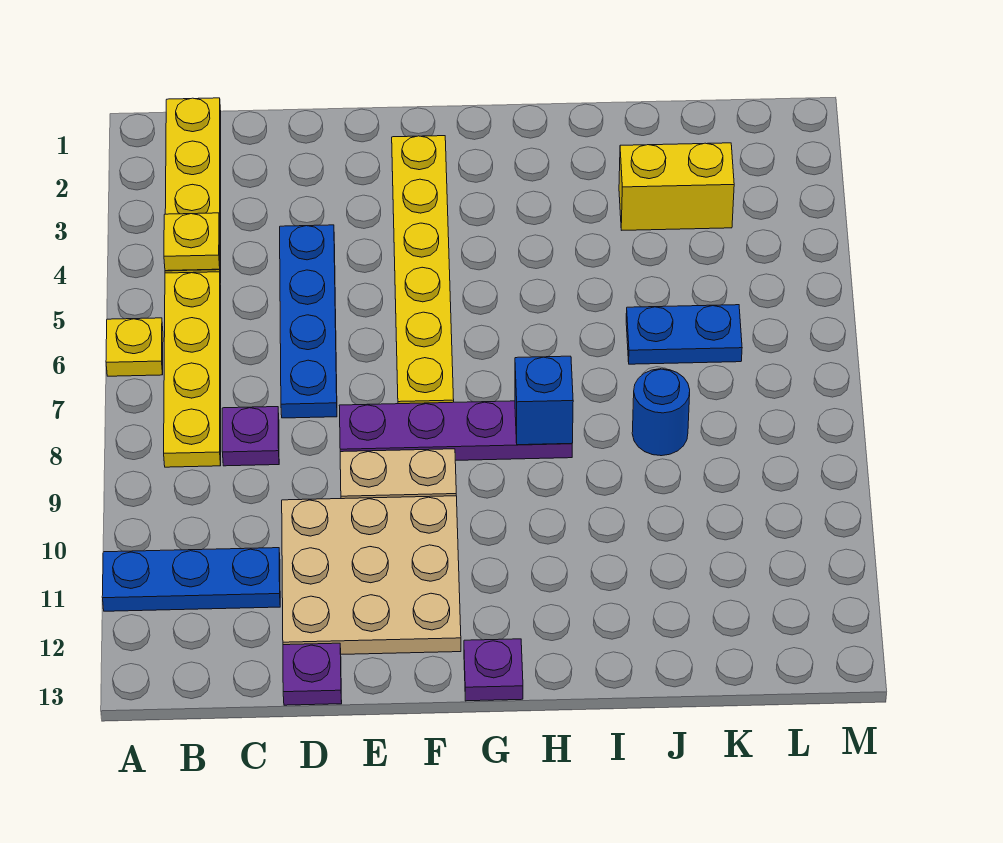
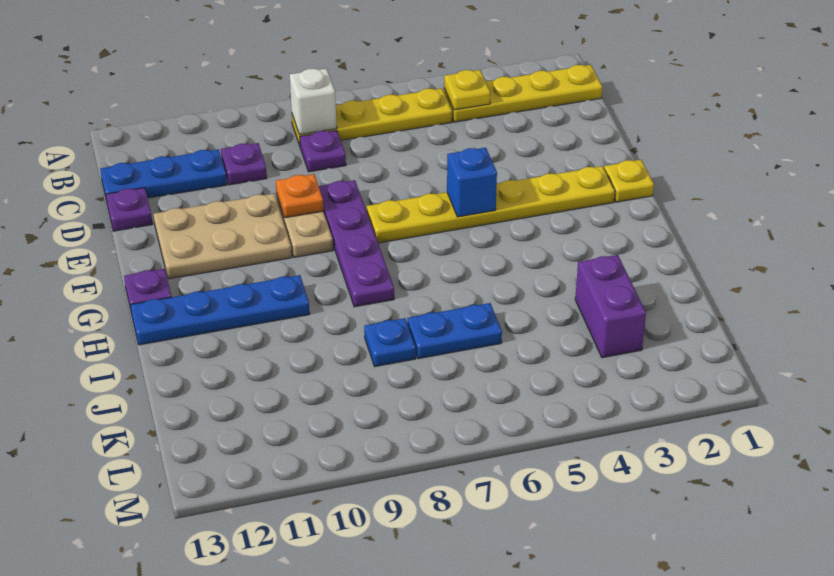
yellow 1x1 plate [106,318,163,376] -> yellow 1x1 plate moved to [604,160,654,202]
blue 1x3 plate [102,548,280,611] -> blue 1x3 plate turned to [100,149,227,201]
none -> white 1x1 brick [290,68,337,135]
none -> purple 1x1 plate [221,143,267,185]
blue 1x4 plate [280,225,337,418] -> blue 1x4 plate moved to [130,275,310,345]
tan 3x3 plate [282,496,461,654] -> tan 2x3 plate [154,194,292,279]
none -> orange 1x1 plate [276,174,323,218]
blue 1x1 brick [515,356,573,445] -> blue 1x1 brick moved to [447,148,497,217]
yellow 1x2 brick [619,143,734,230] -> purple 1x2 brick [575,255,646,358]
blue 1x2 plate [626,305,742,364] -> blue 1x2 plate turned to [407,303,502,359]
blue 1x1 round brick [632,369,690,456] -> blue 1x1 plate [364,318,416,367]

